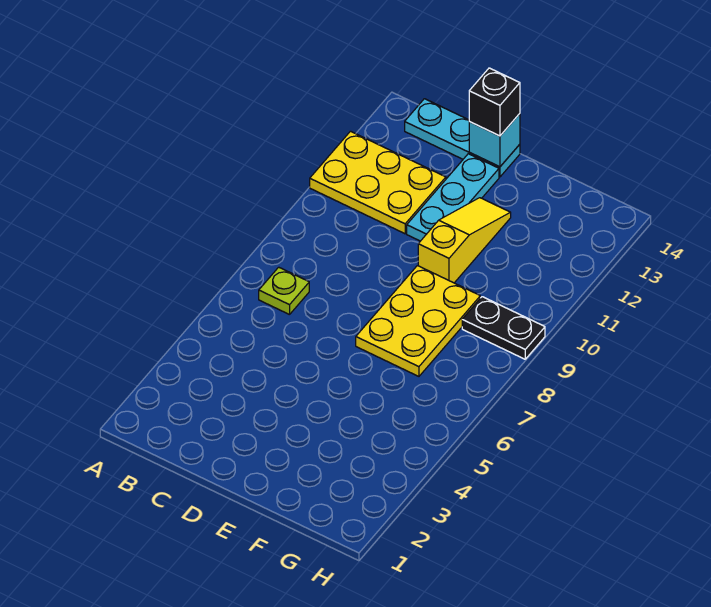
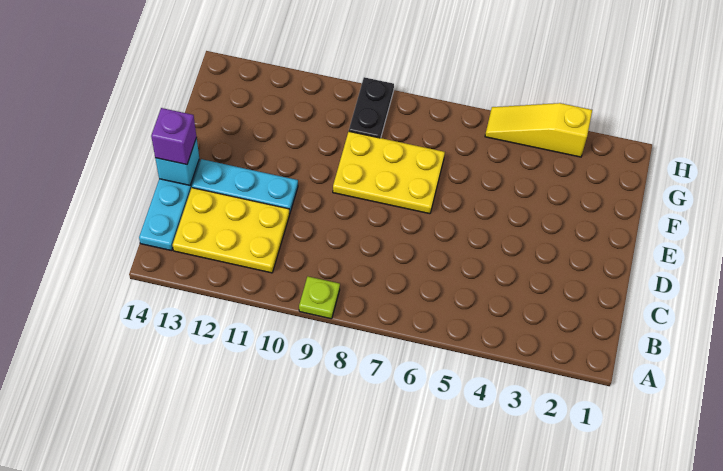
yellow 2x3 plate [310,131,446,234] -> yellow 2x3 plate turned to [173,188,290,273]
lime 1x1 plate [259,267,309,315] -> lime 1x1 plate moved to [299,277,340,319]
black 1x1 brick [469,68,520,136] -> purple 1x1 brick [151,108,197,165]
yellow 1x3 slope [418,198,511,283] -> yellow 1x3 slope moved to [485,103,592,157]

